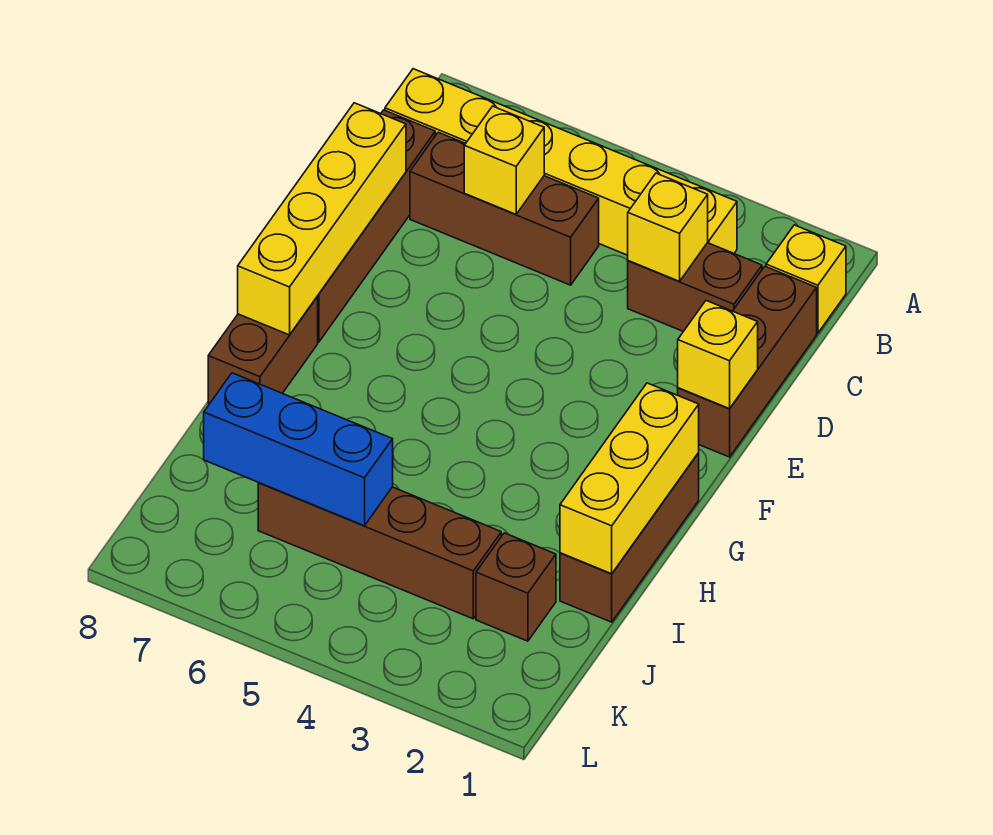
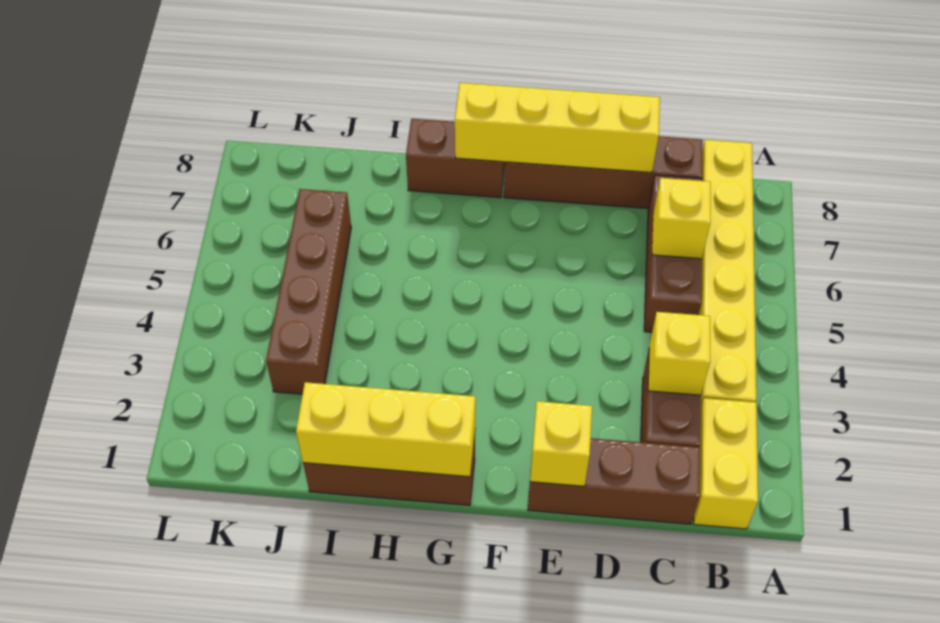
yellow 1x1 brick [766,225,846,333] -> yellow 1x2 brick [694,398,758,529]
brown 1x1 brick [476,533,556,641] -> none
blue 1x3 brick [204,373,393,526] -> none

